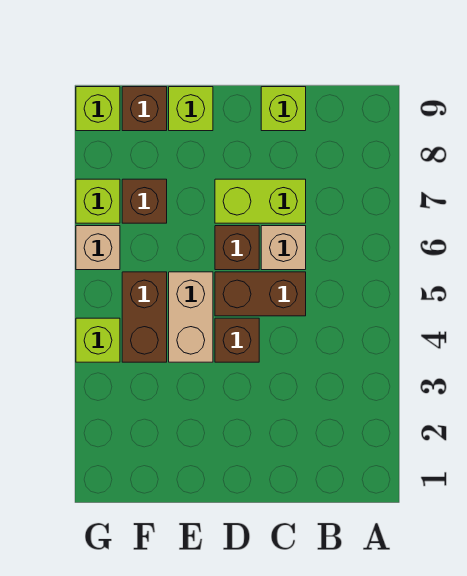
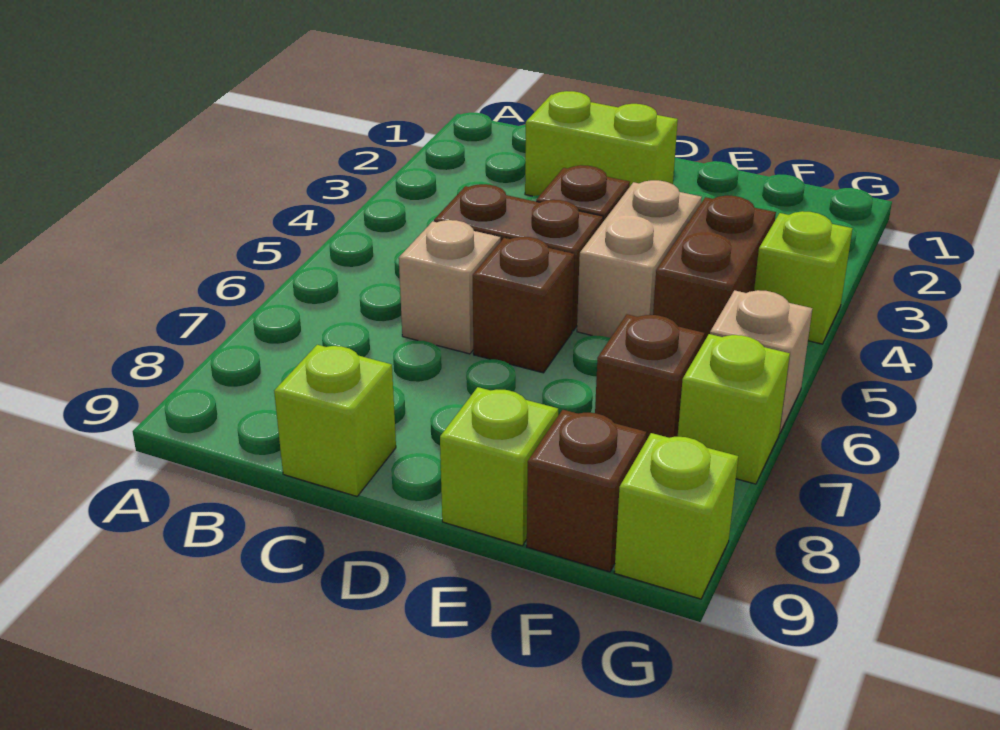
lime 1x2 brick [215,179,306,223] -> lime 1x2 brick moved to [525,91,678,196]

